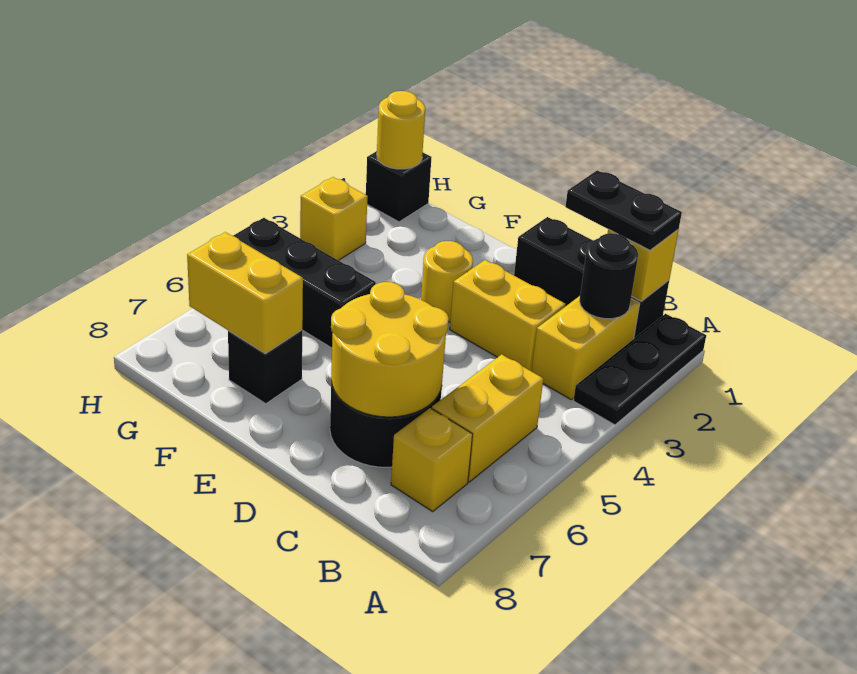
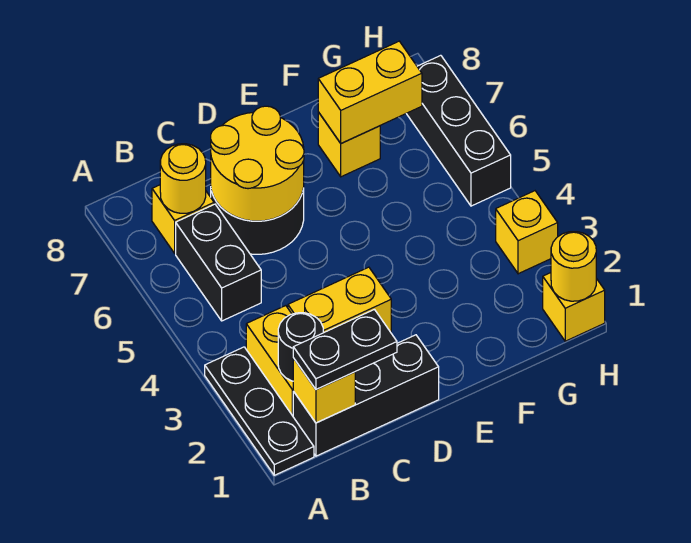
yellow 1x2 brick [432,354,543,482] -> black 1x2 brick [176,204,261,321]
yellow 1x1 round brick [421,241,473,322] -> yellow 1x1 round brick moved to [160,144,206,213]
black 1x3 brick [233,218,376,348] -> black 1x3 brick turned to [406,55,511,206]
black 1x1 brick [228,330,302,404] -> yellow 1x1 brick [318,112,380,177]
black 1x1 brick [366,151,432,222] -> yellow 1x1 brick [543,273,605,341]

